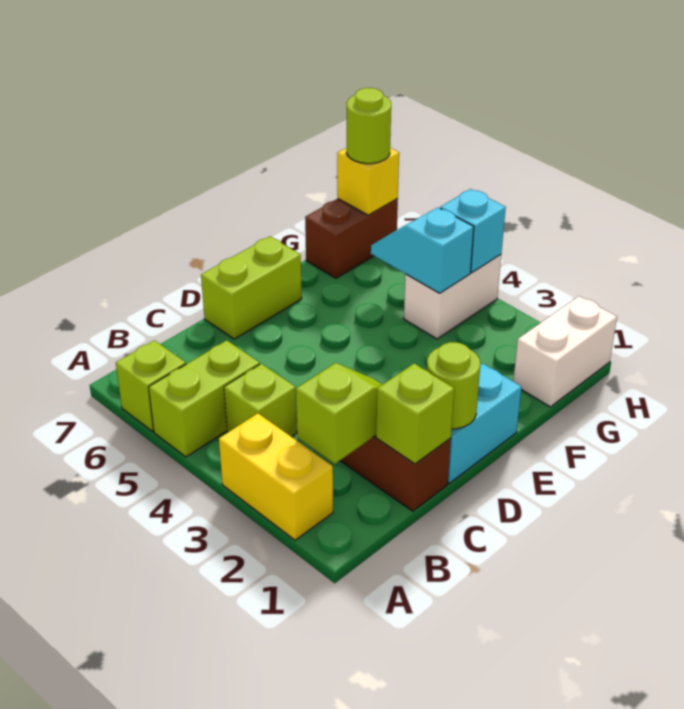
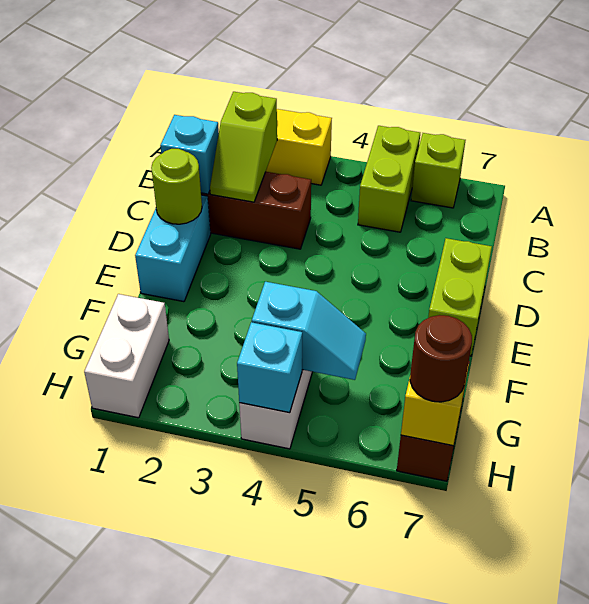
lime 1x1 brick [224,364,297,437] -> none
lime 1x1 brick [376,363,454,464] -> cyan 1x1 brick [160,115,219,194]
lime 1x1 round brick [347,88,391,164] -> brown 1x1 round brick [410,315,472,402]

